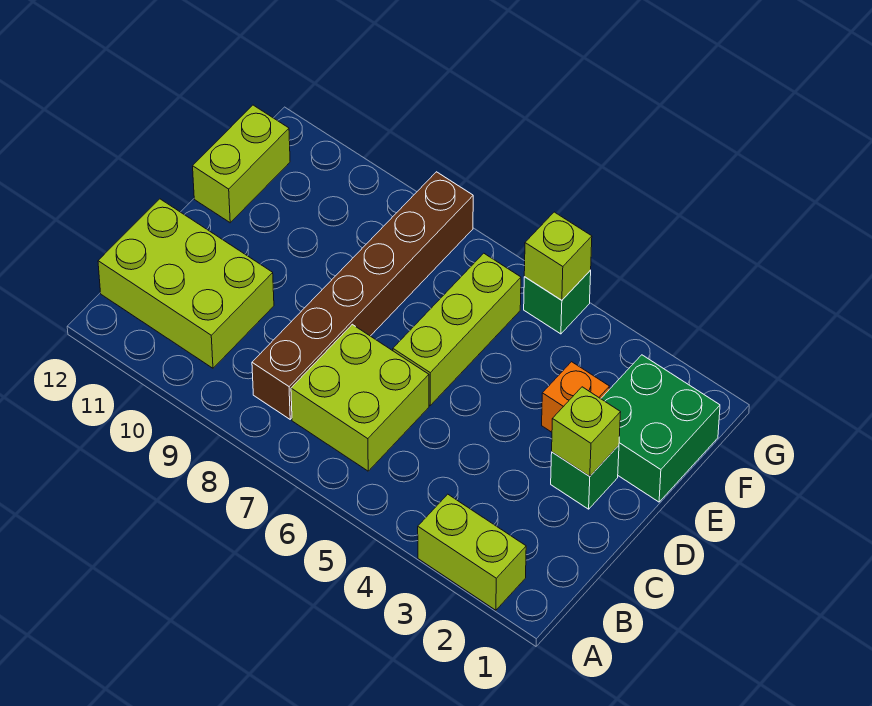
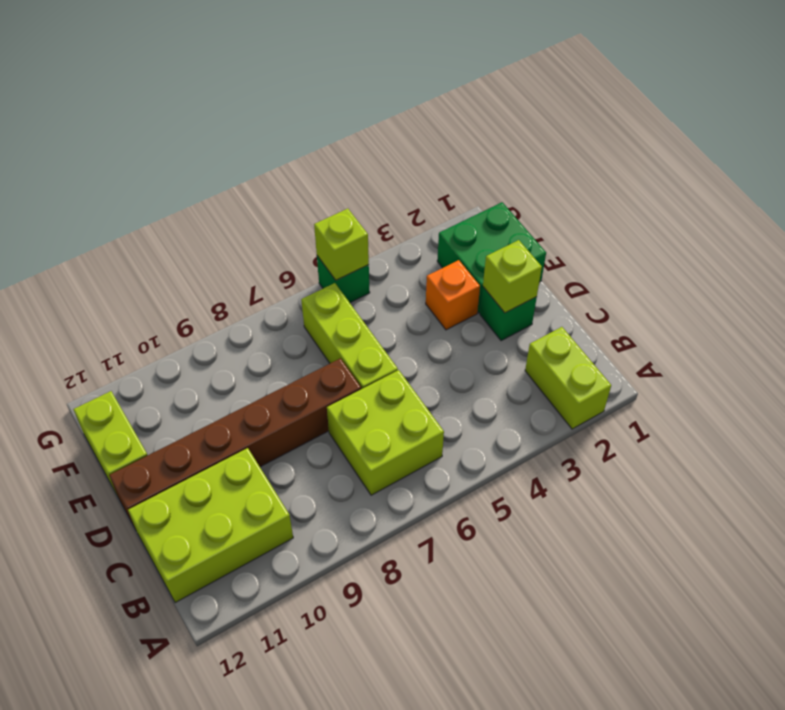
lime 1x2 brick [418,494,526,610] -> lime 1x2 brick turned to [525,327,611,429]
brown 1x6 brick [252,172,473,419] -> brown 1x6 brick turned to [109,358,361,528]

